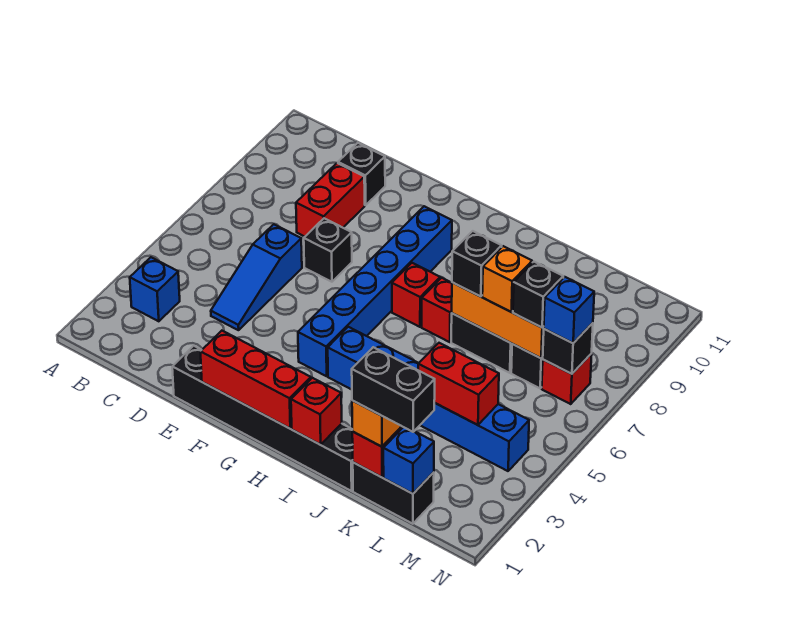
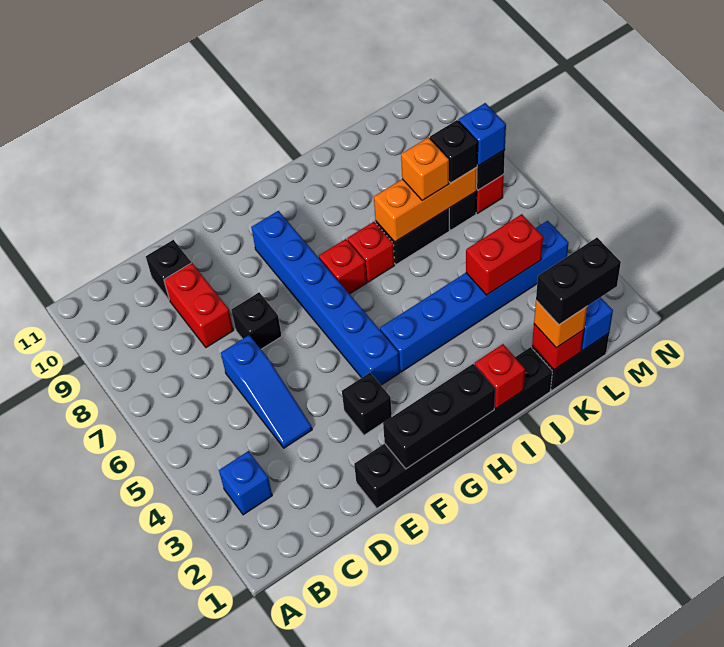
red 1x3 brick [201,331,311,428] -> black 1x3 brick [383,364,495,469]
black 1x1 brick [452,231,502,297] -> black 1x1 brick moved to [342,373,392,435]

